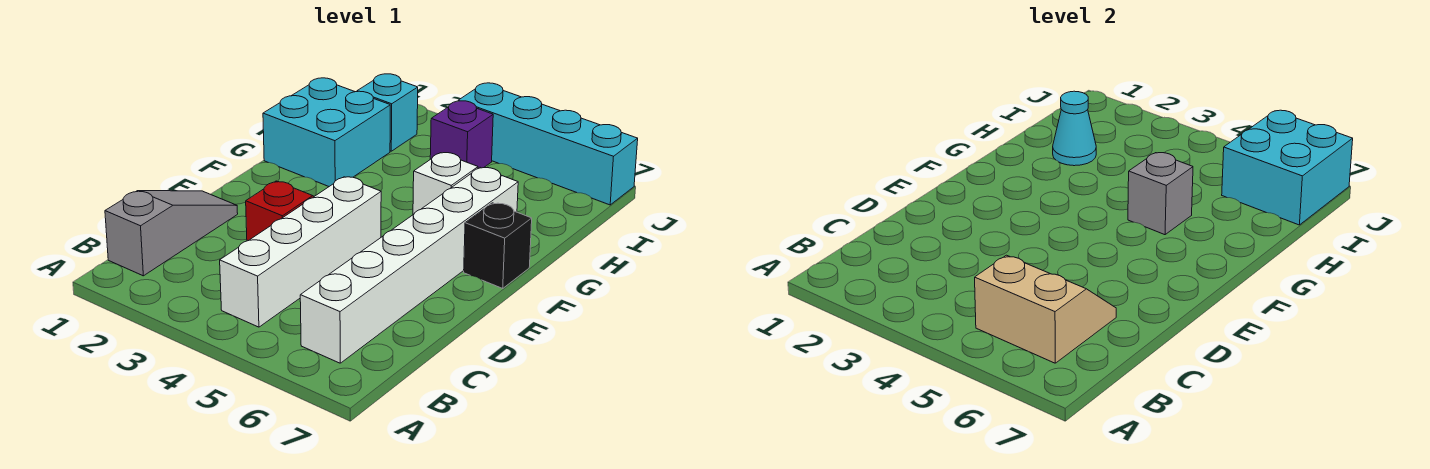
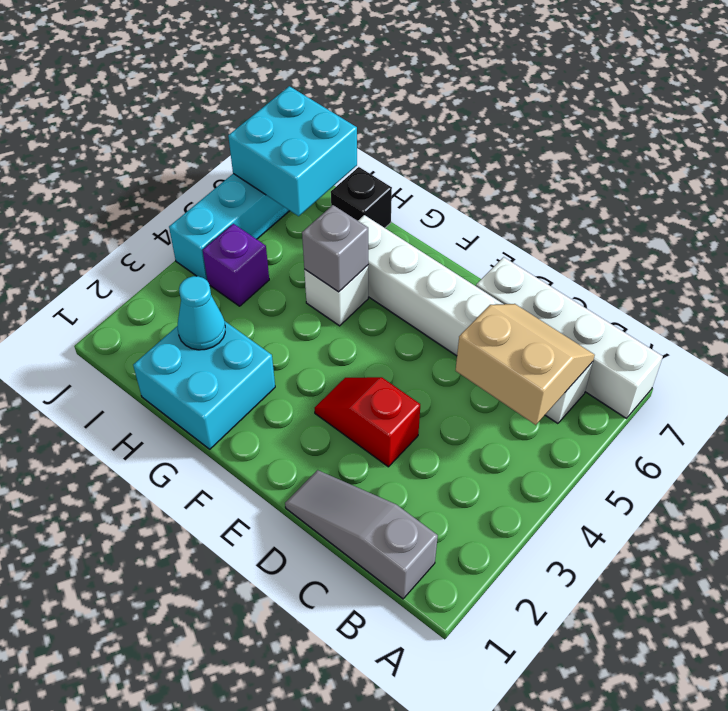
white 1x4 brick [220,177,381,327] -> white 1x4 brick moved to [476,257,663,418]
tan 2x2 slope [975,255,1116,363] -> tan 2x2 slope turned to [456,304,595,425]
black 1x1 brick [464,203,532,288] -> black 1x1 brick moved to [331,167,392,228]
cyan 1x1 brick [357,74,418,151] -> none

